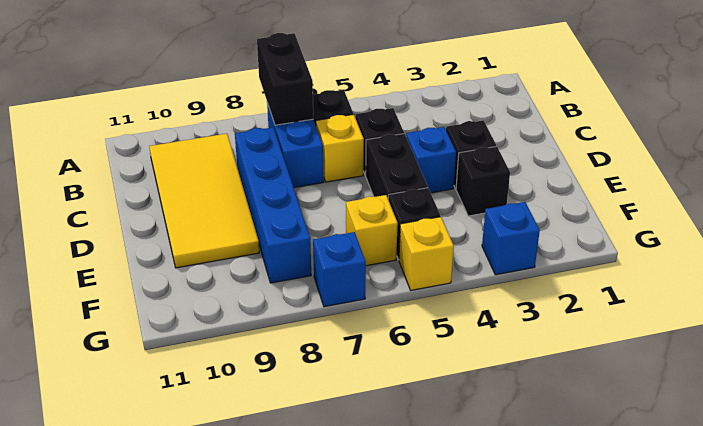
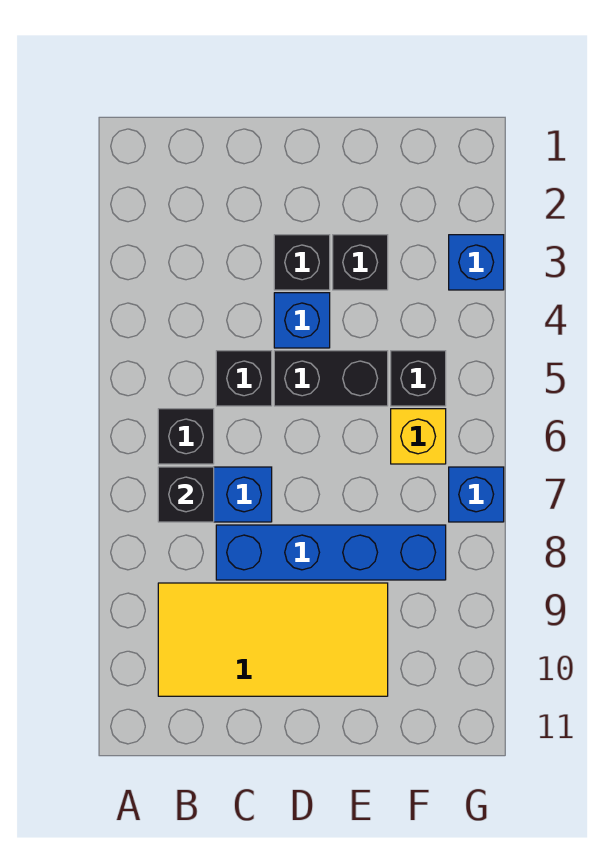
black 1x2 brick [257,33,313,125] -> black 1x1 brick [158,467,214,522]
yellow 1x1 brick [316,114,364,182] -> none
yellow 1x1 brick [399,217,454,290] -> none

